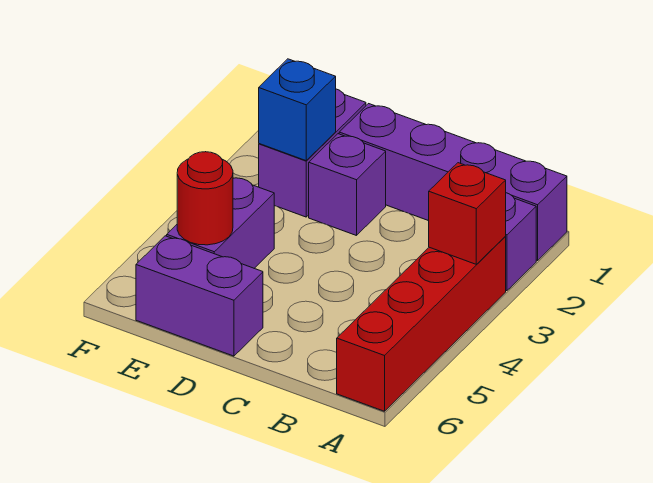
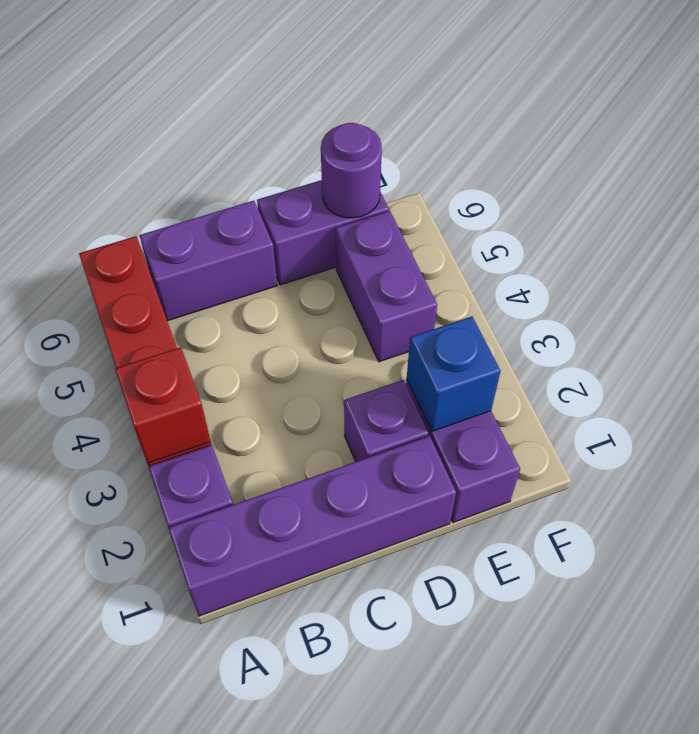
none -> purple 1x2 brick [139,201,277,321]
red 1x1 round brick [177,152,233,245] -> none
none -> purple 1x1 round brick [321,123,382,218]

